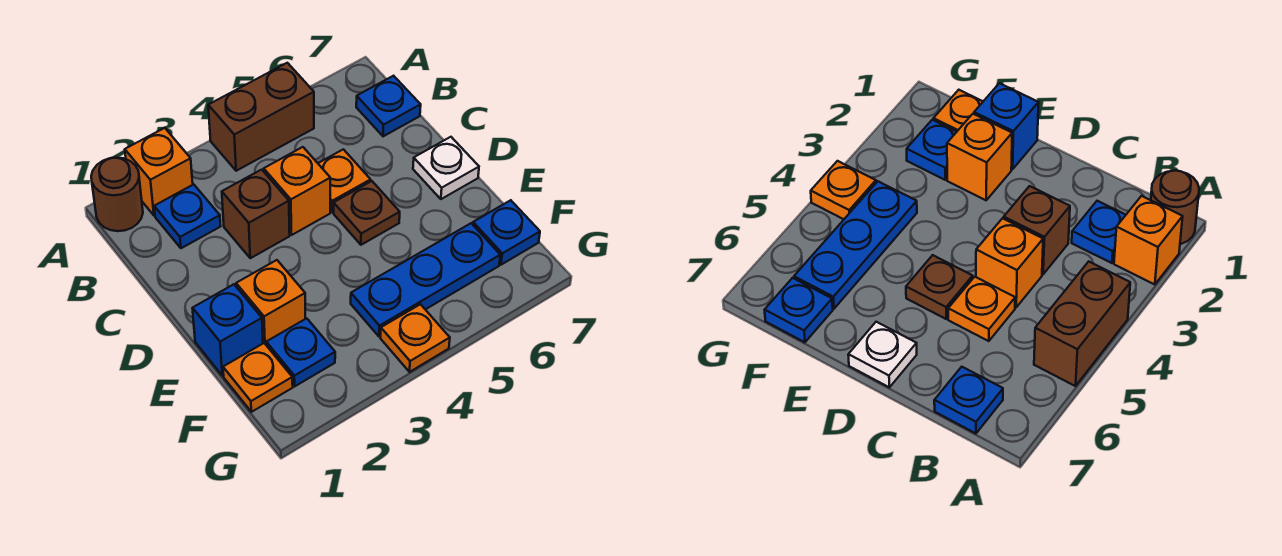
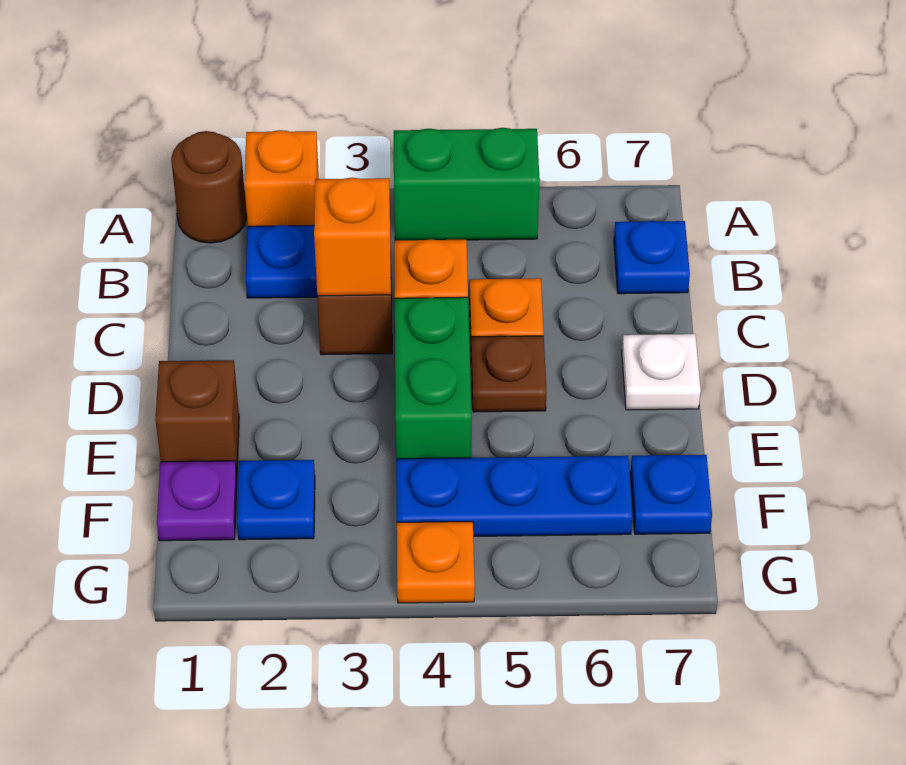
brown 1x2 brick [208,63,314,171] -> green 1x2 brick [394,128,540,240]
none -> green 1x2 brick [395,297,472,459]
blue 1x1 brick [192,284,263,376] -> brown 1x1 brick [155,360,239,474]
orange 1x1 brick [236,260,305,344] -> orange 1x1 brick moved to [314,178,391,296]
orange 1x1 plate [223,343,293,412] -> purple 1x1 plate [157,461,237,541]

